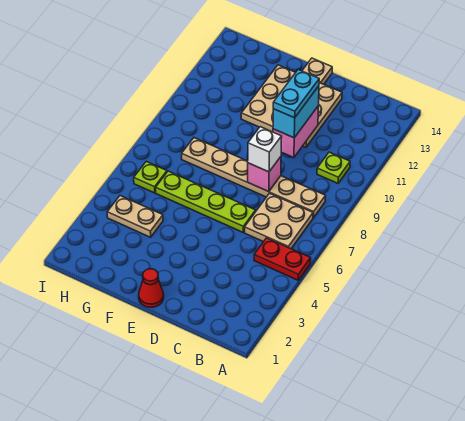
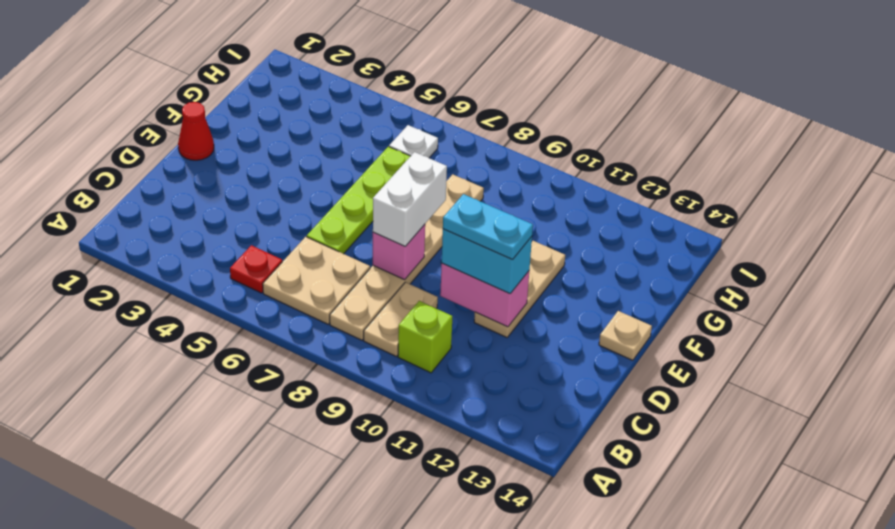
red 1x2 plate [254,238,311,280] -> red 1x1 plate [230,245,282,293]
lime 1x1 plate [317,152,350,183] -> lime 1x1 brick [398,301,452,373]
white 1x1 brick [248,127,282,172] -> white 1x2 brick [373,152,447,246]
tan 3x3 plate [241,65,342,147] -> tan 1x3 plate [474,241,565,337]
tan 1x2 plate [107,196,163,237] -> tan 1x2 plate moved to [364,282,438,356]
lime 1x1 plate [134,162,167,193] -> white 1x1 plate [389,125,438,158]

